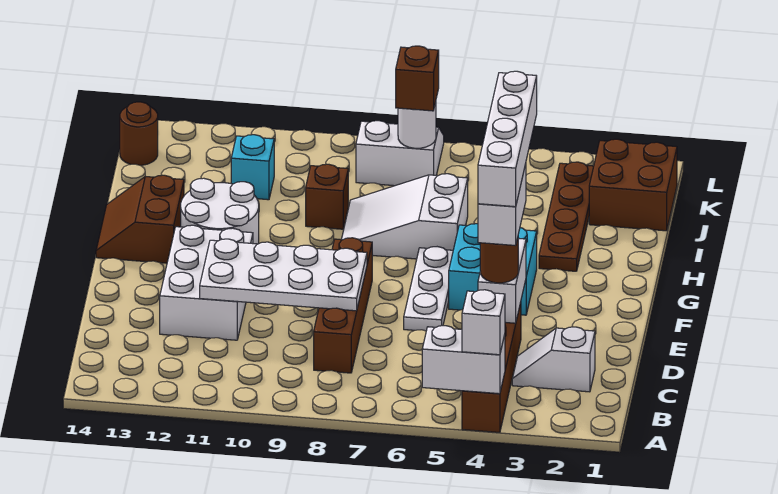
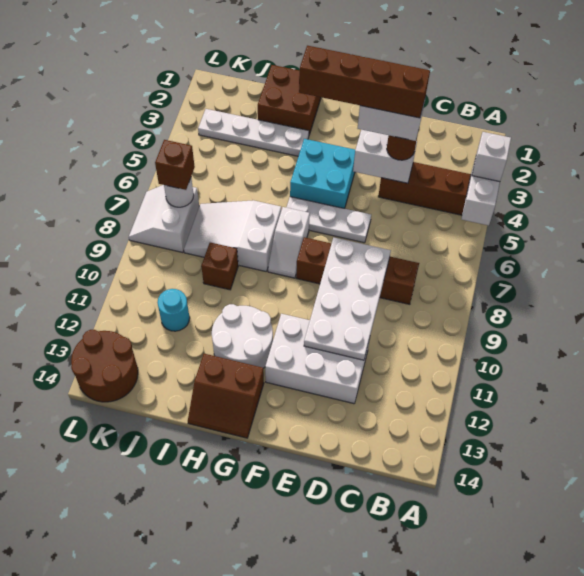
white 1x2 slope [512,327,595,392] -> white 1x2 slope moved to [268,207,310,278]
white 1x4 brick [478,71,537,207] -> brown 1x4 brick [299,46,430,118]
brown 1x4 plate [539,162,594,271] -> white 1x4 plate [198,109,309,156]
white 2x3 slope [341,174,468,259] -> white 2x3 slope turned to [184,200,281,272]
brown 2x2 brick [589,139,677,231] -> brown 2x2 brick moved to [258,65,321,135]
cyan 1x1 brick [231,135,274,200] -> cyan 1x1 round brick [157,289,190,331]
brown 1x1 round brick [120,102,158,165] -> brown 2x2 round brick [71,330,138,402]

